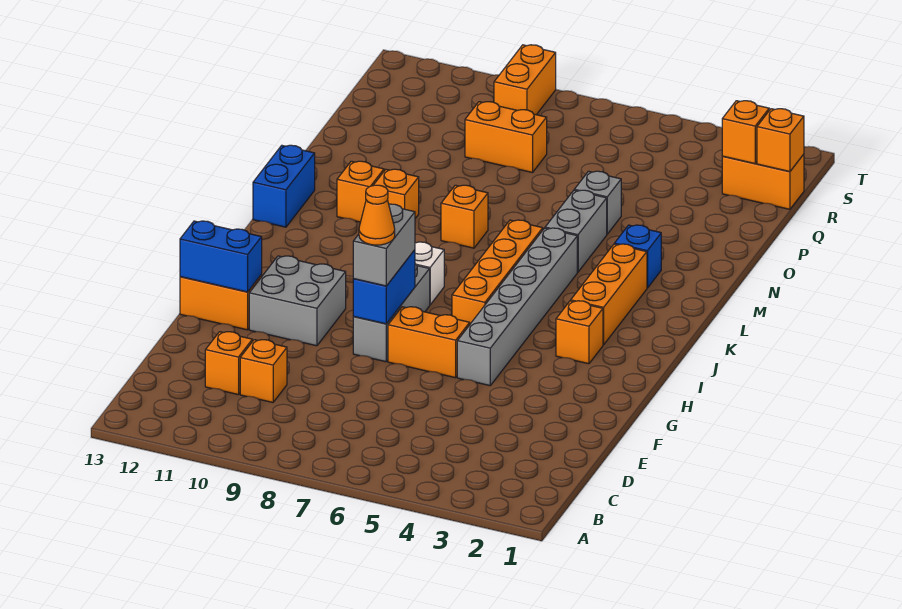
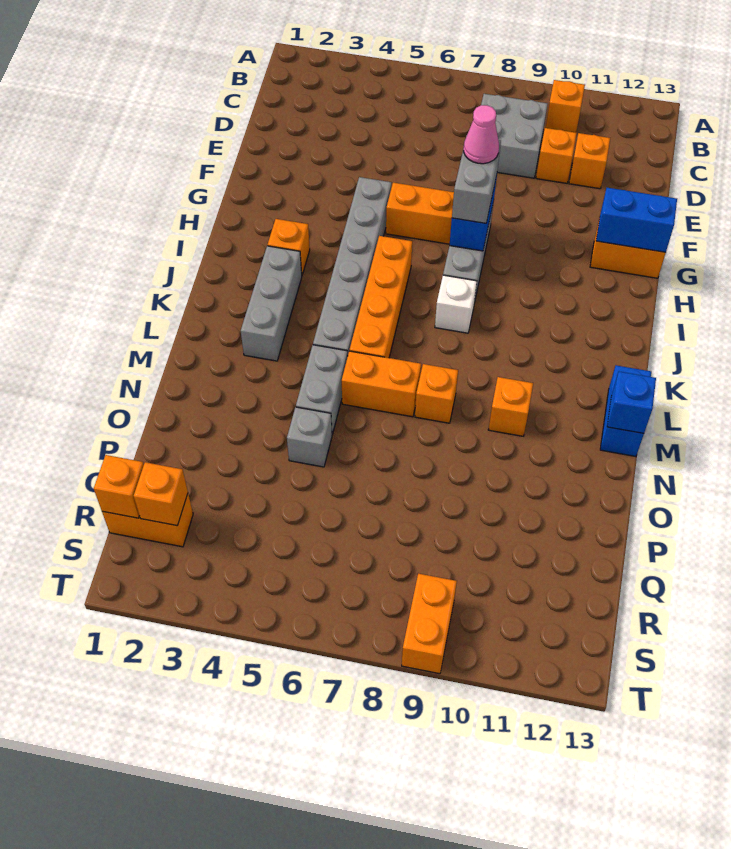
orange 1x1 cone [359,185,395,245] -> pink 1x1 cone [464,105,499,164]
grey 2x2 brick [249,256,346,346] -> grey 2x2 brick moved to [481,94,548,178]
orange 1x3 brick [571,244,647,345] -> grey 1x3 brick [241,246,302,361]
blue 1x1 brick [615,225,661,288] -> blue 1x1 brick moved to [607,372,656,433]
orange 1x1 brick [337,161,384,222] -> orange 1x1 brick moved to [546,80,585,133]
orange 1x2 brick [465,102,547,173] -> orange 1x2 brick moved to [342,351,421,417]

